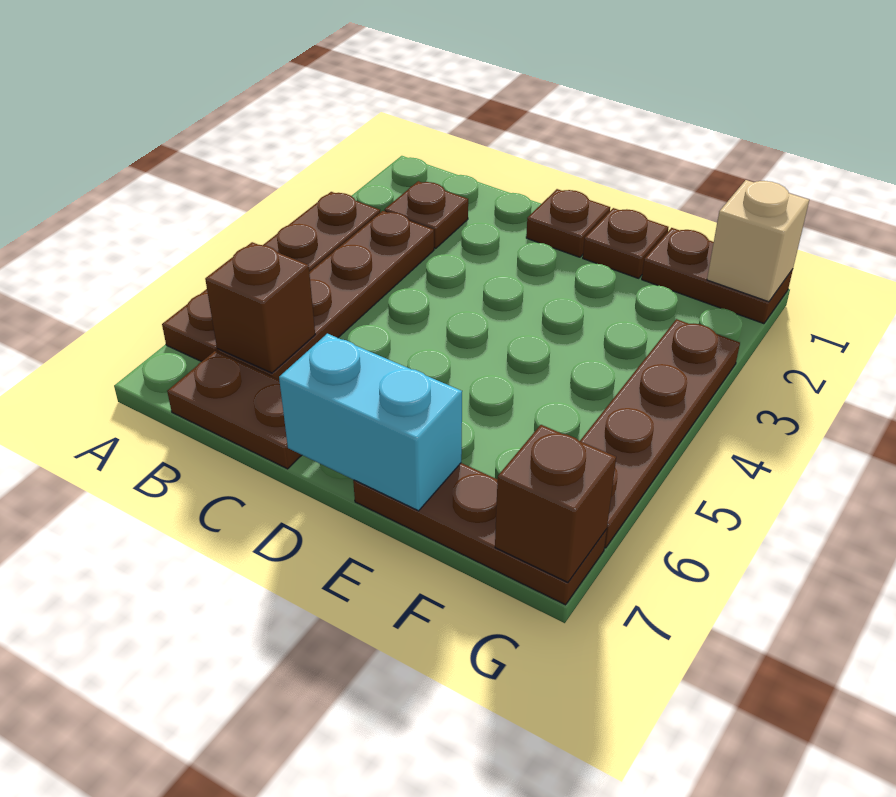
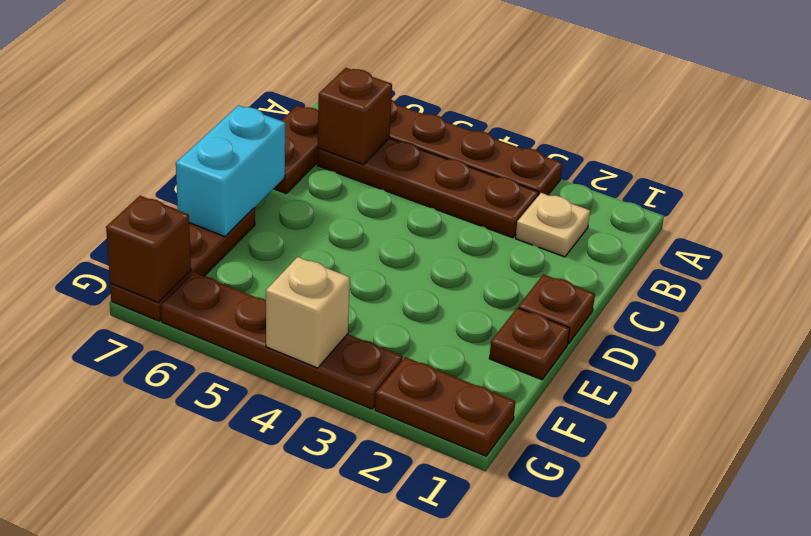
brown 1x1 plate [384,181,468,249] -> tan 1x1 plate [516,193,590,257]
brown 1x2 plate [642,228,793,324] -> brown 1x2 plate turned to [375,357,515,456]
tan 1x1 brick [707,180,809,302] -> tan 1x1 brick moved to [266,257,350,368]

